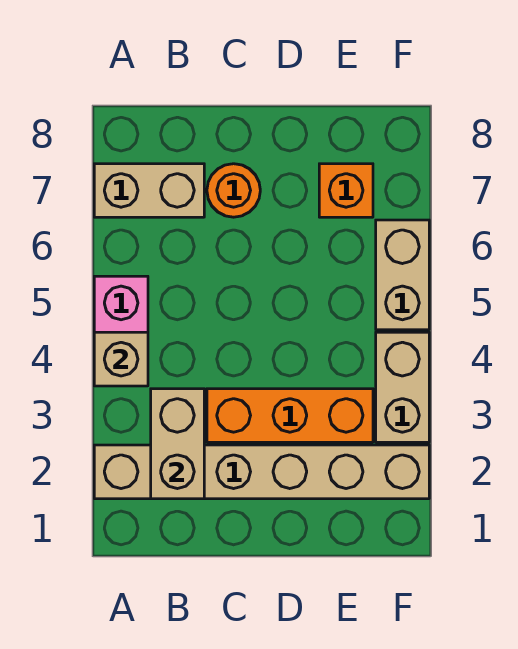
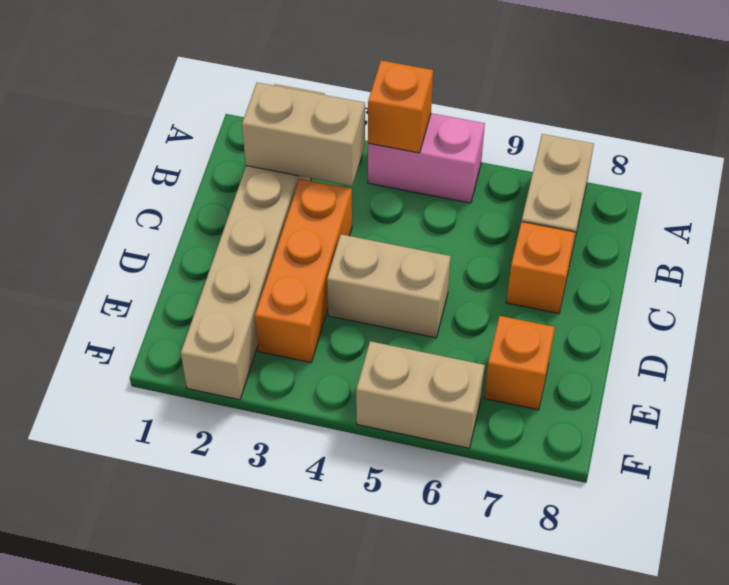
tan 1x1 brick [94,332,148,386] -> orange 1x1 brick [368,60,433,153]
orange 1x1 round brick [207,164,260,217] -> orange 1x1 brick [506,222,575,314]
tan 1x2 brick [376,332,429,442] -> tan 1x2 brick moved to [327,234,451,338]

